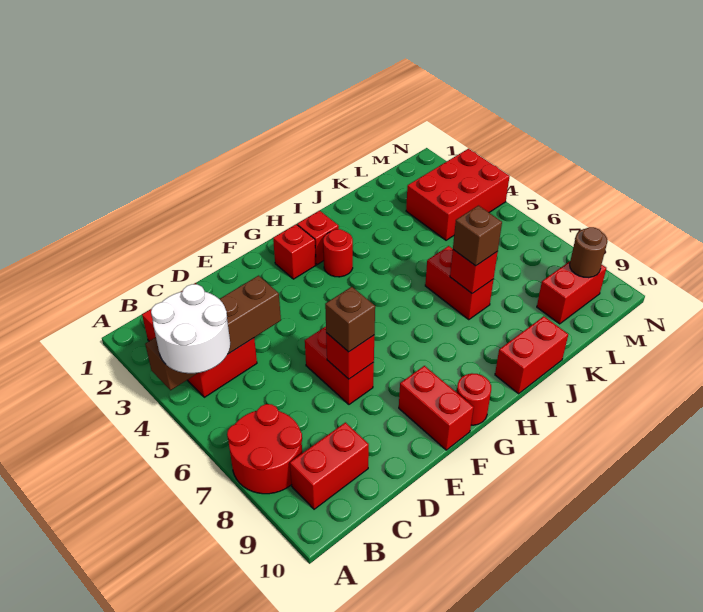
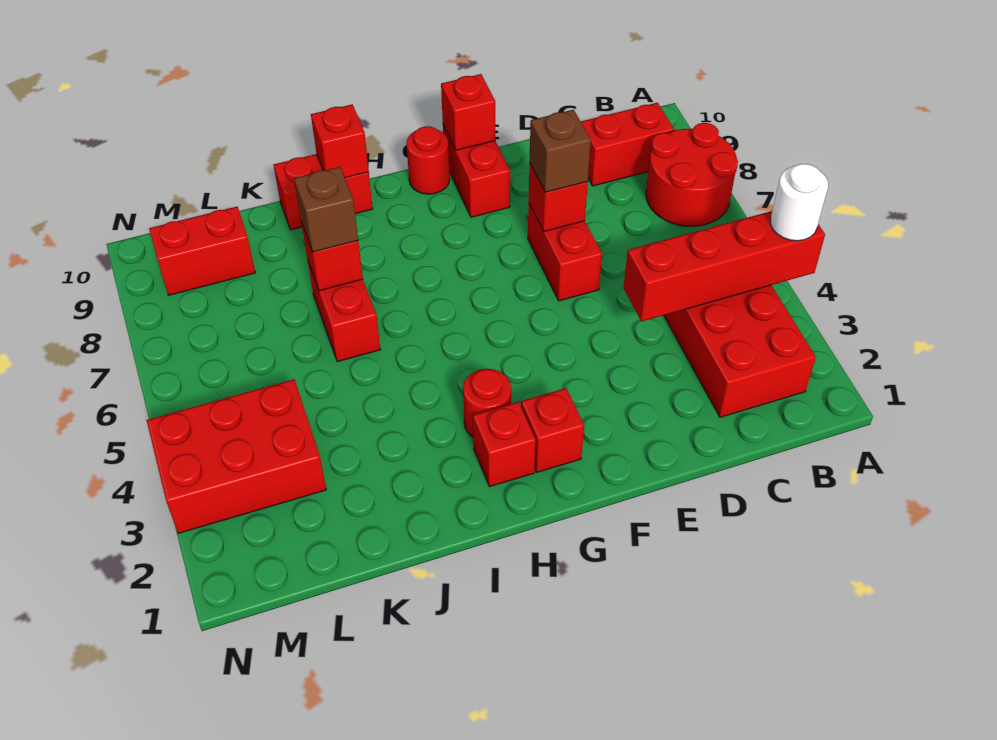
brown 1x4 brick [145,276,281,390] -> red 1x4 brick [623,211,825,322]
white 2x2 round brick [151,284,230,373] -> white 1x1 round brick [770,164,828,241]
none -> red 1x1 brick [441,74,495,150]
none -> red 1x1 brick [311,104,369,178]
brown 1x1 round brick [570,227,607,278] -> none

